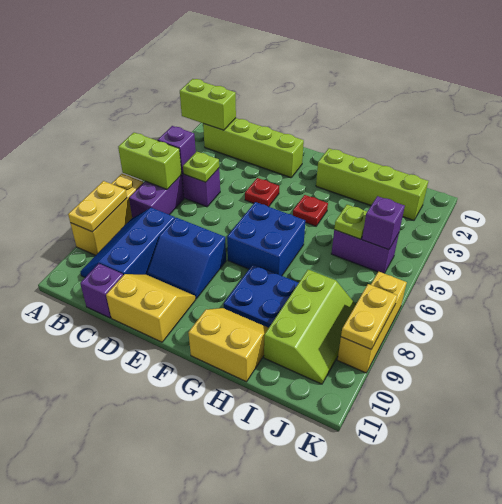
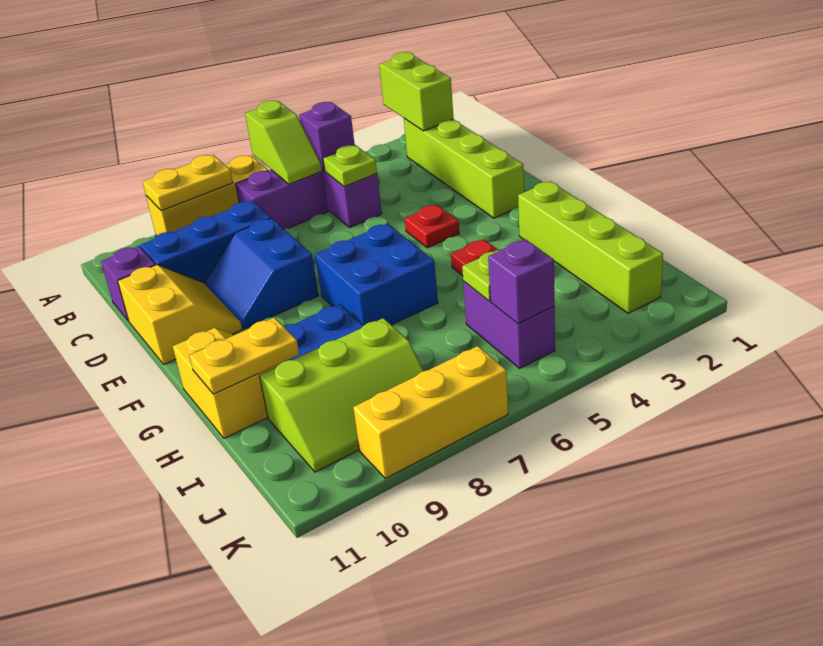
lime 1x2 brick [118,133,182,189] -> lime 1x2 slope [245,101,322,184]
yellow 1x2 plate [341,284,397,349] -> yellow 1x2 plate moved to [189,318,299,394]

